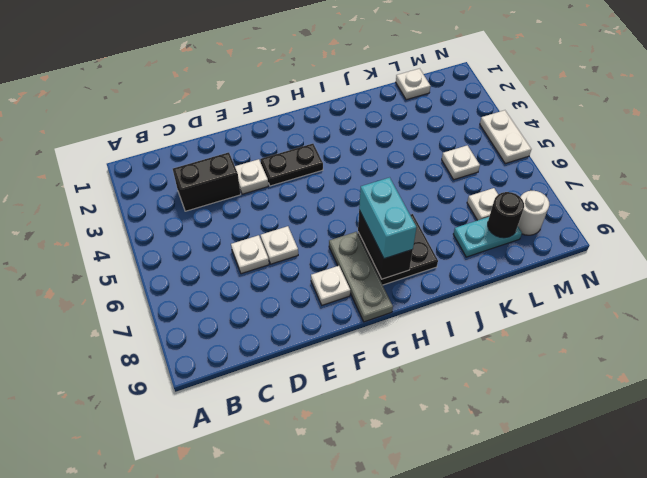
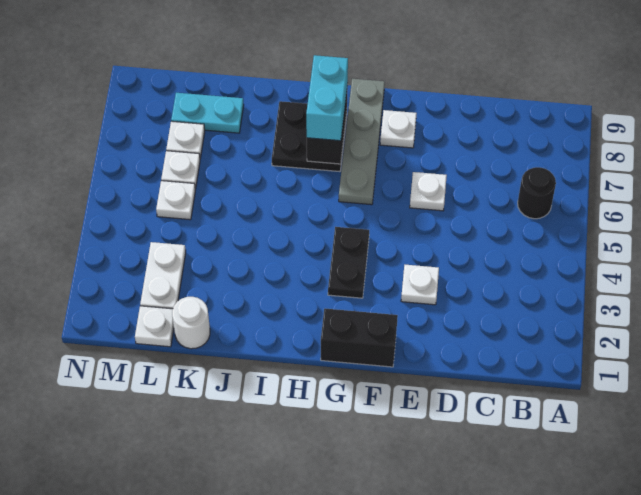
black 1x2 brick [173,152,241,211] -> black 1x2 brick moved to [321,309,398,367]
white 1x1 plate [231,235,269,274] -> white 1x1 plate moved to [161,151,200,189]
black 1x2 plate [260,144,323,186] -> black 1x2 plate turned to [328,227,369,298]
grey 1x3 plate [329,232,393,322] -> grey 1x4 plate [339,79,385,205]
black 1x1 round brick [488,192,524,238] -> black 1x1 round brick moved to [518,167,556,219]
white 1x1 round brick [518,191,549,235] -> white 1x1 round brick moved to [172,297,210,349]
white 1x2 plate [480,110,531,164] -> white 1x2 plate moved to [140,242,186,309]

